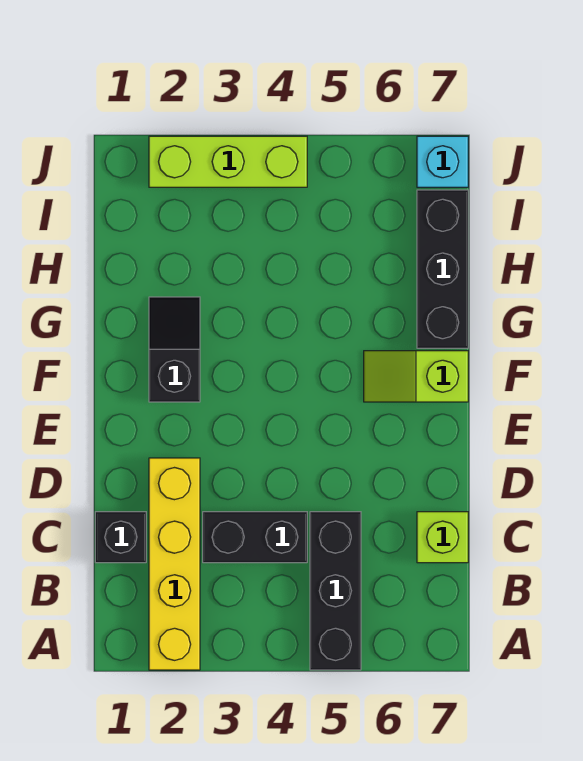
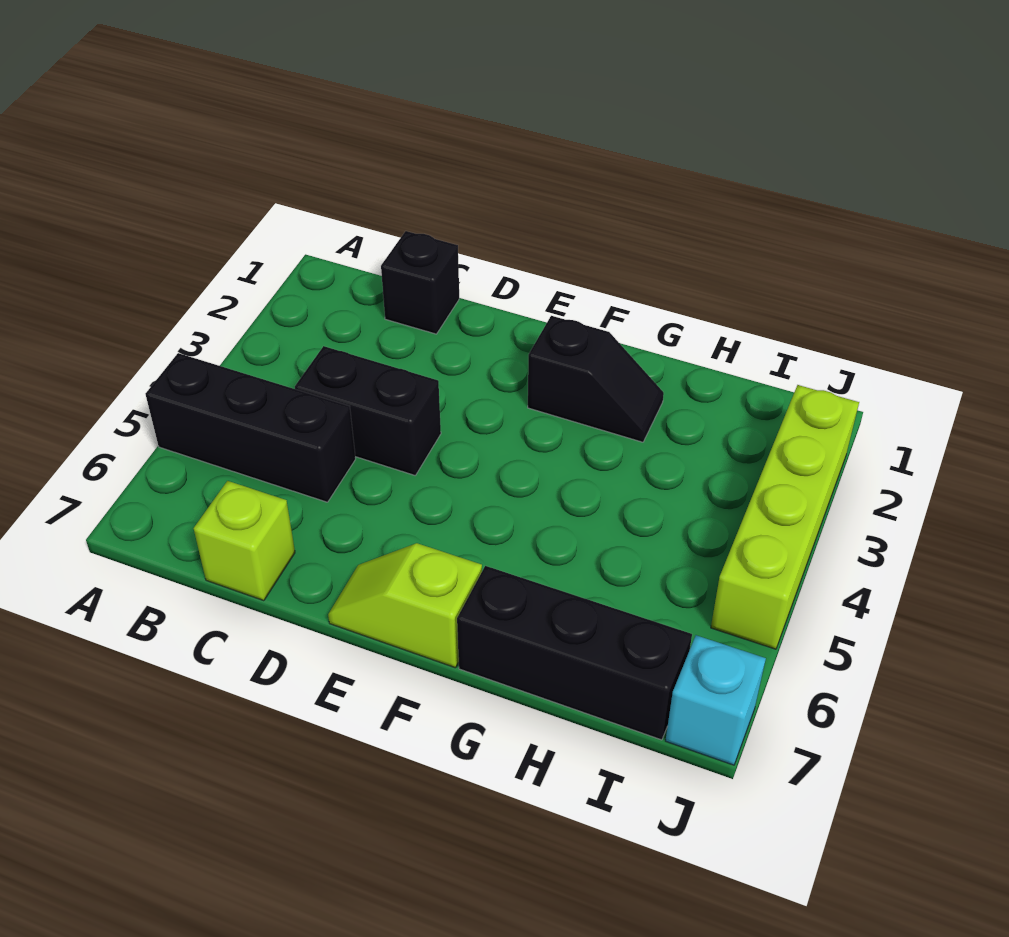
yellow 1x4 brick [149,458,200,670] -> none
black 1x2 brick [203,512,307,563] -> black 1x2 brick turned to [295,346,441,475]
lime 1x2 slope [364,351,468,402] -> lime 1x2 slope turned to [328,543,482,668]
lime 1x3 brick [149,136,307,187] -> lime 1x4 brick [711,385,859,649]

